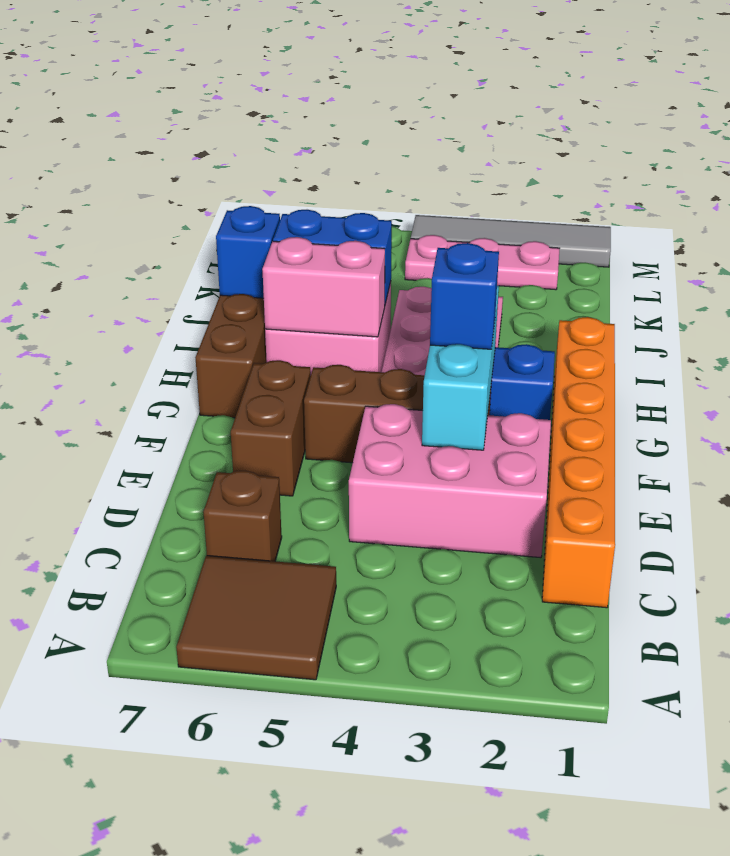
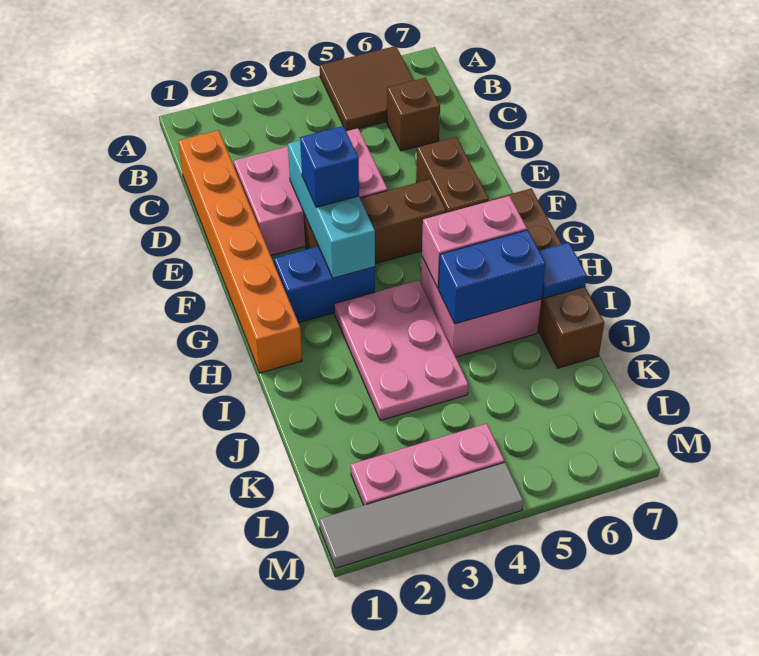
blue 1x1 brick [216,206,280,298] -> blue 1x1 tile [539,242,587,298]

